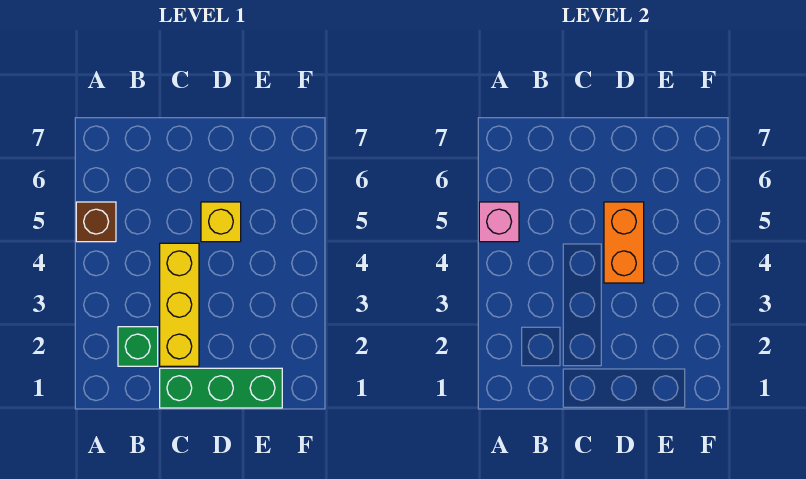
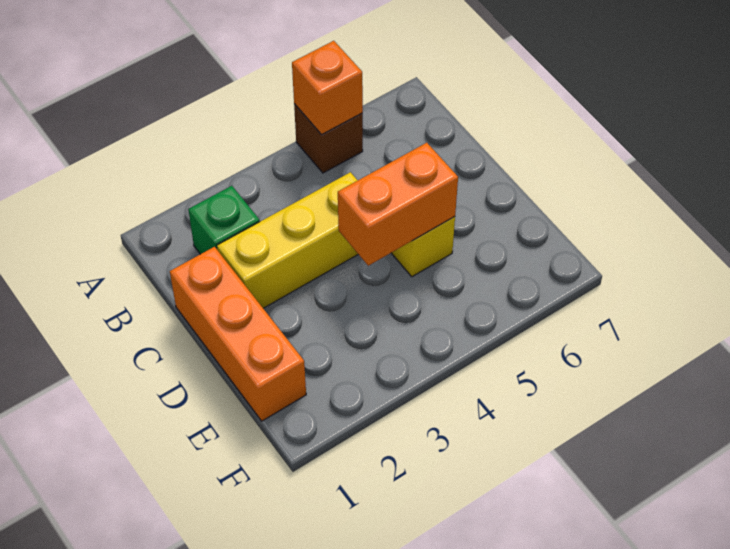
pink 1x1 brick [479,202,519,242] -> orange 1x1 brick [292,41,363,135]
green 1x3 brick [160,368,282,408] -> orange 1x3 brick [170,247,306,421]

